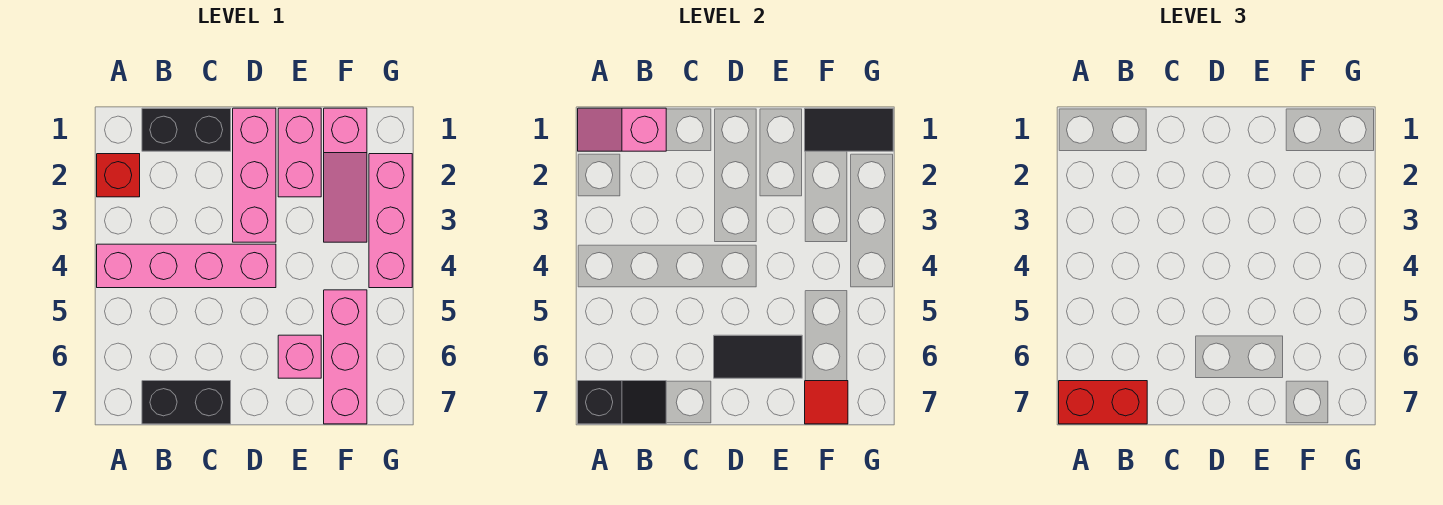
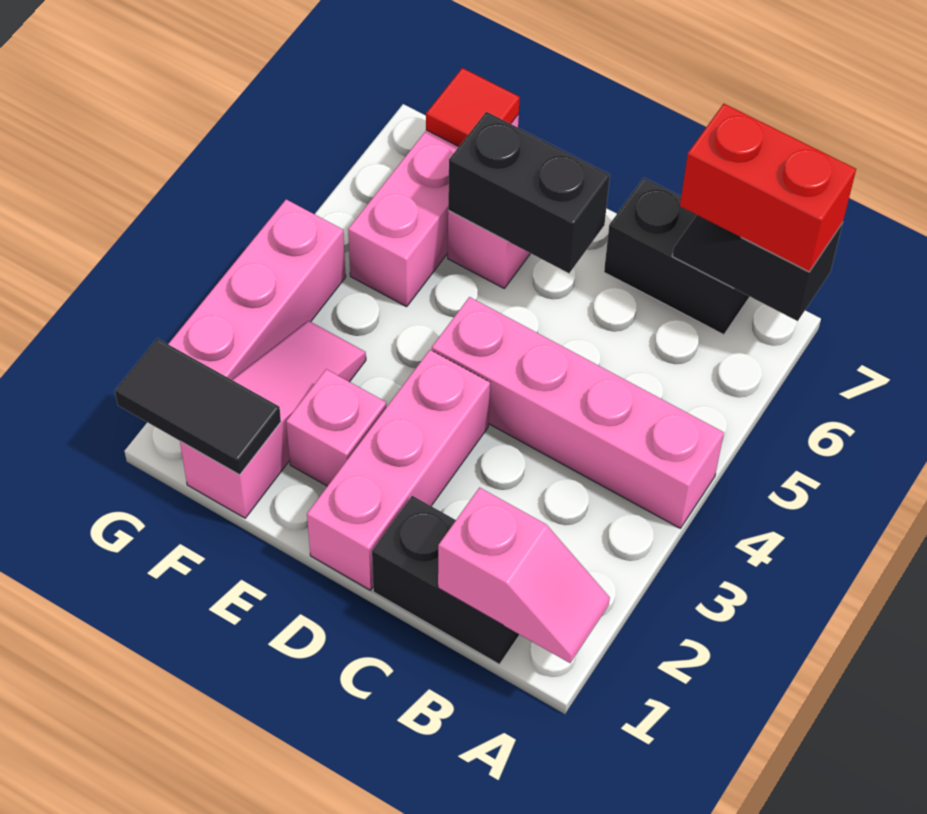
red 1x1 brick [97,154,140,197] -> none
black 1x2 tile [714,335,802,378] -> black 1x2 brick [448,112,610,273]
pink 1x2 brick [278,108,321,197] -> pink 1x1 brick [286,369,386,486]

